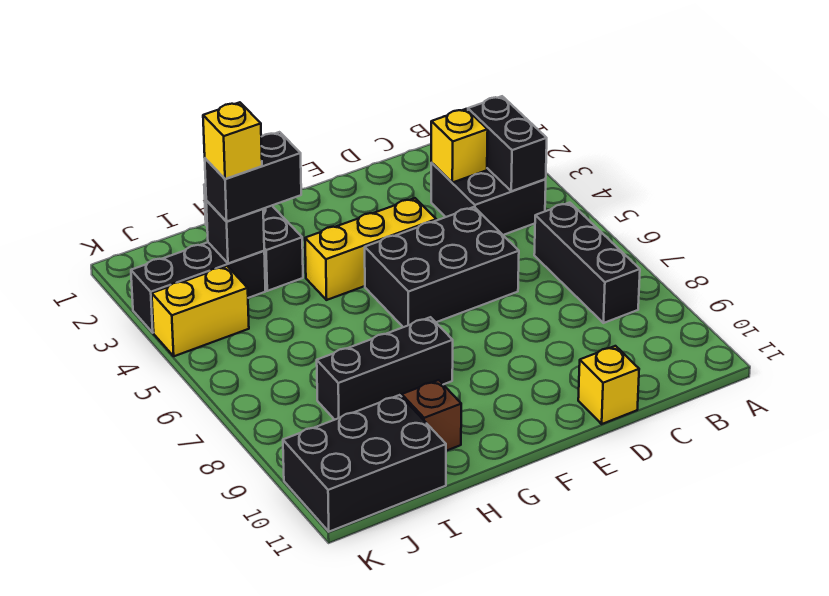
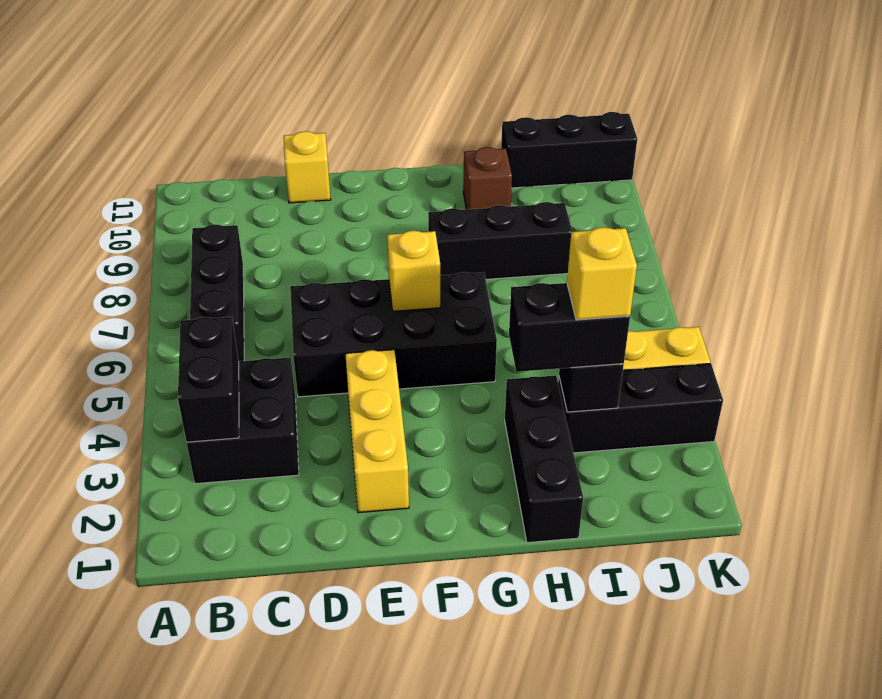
yellow 1x1 brick [431,109,488,183] -> yellow 1x1 brick moved to [387,231,440,311]
black 2x3 brick [365,207,519,327] -> black 2x4 brick [290,272,497,397]
yellow 1x3 brick [305,198,436,300] -> yellow 1x3 brick turned to [345,350,409,513]
black 2x3 brick [283,395,446,532] -> black 1x3 brick [501,112,637,188]

